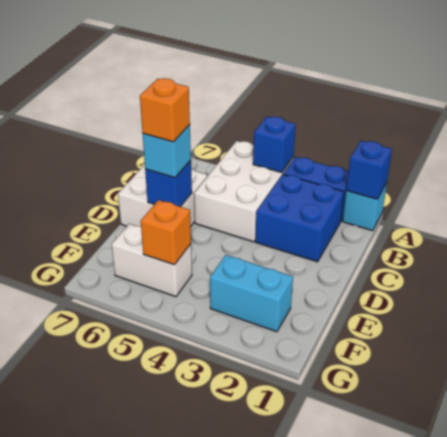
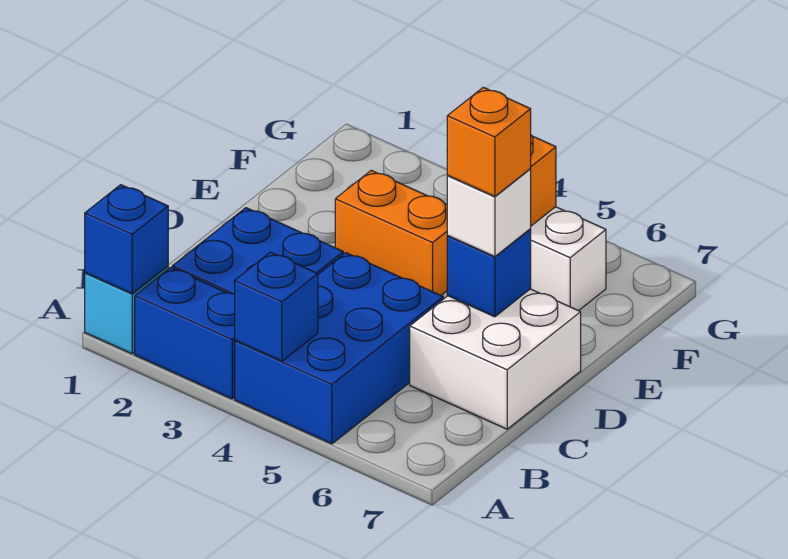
white 2x3 brick [194,141,294,242] -> blue 2x3 brick [235,253,443,444]
cyan 1x1 brick [143,125,191,178] -> white 1x1 brick [447,169,531,257]
none -> orange 1x2 brick [335,170,448,295]
cyan 1x2 brick [210,255,293,332] -> none

